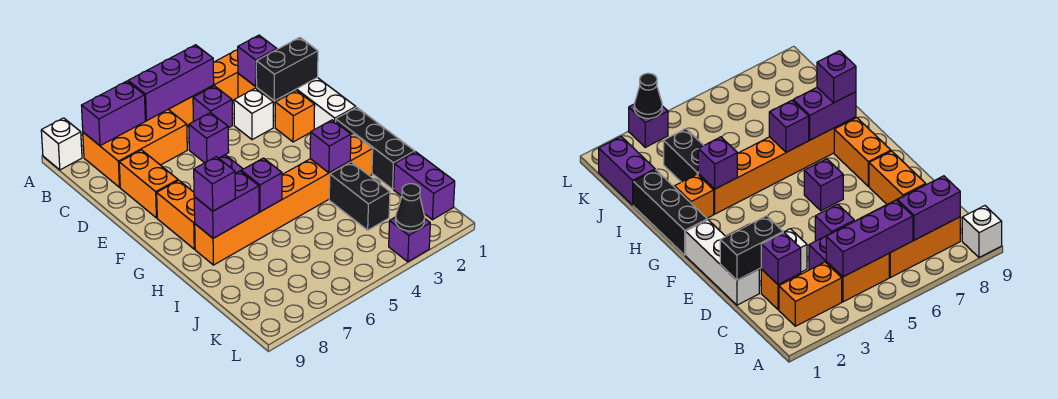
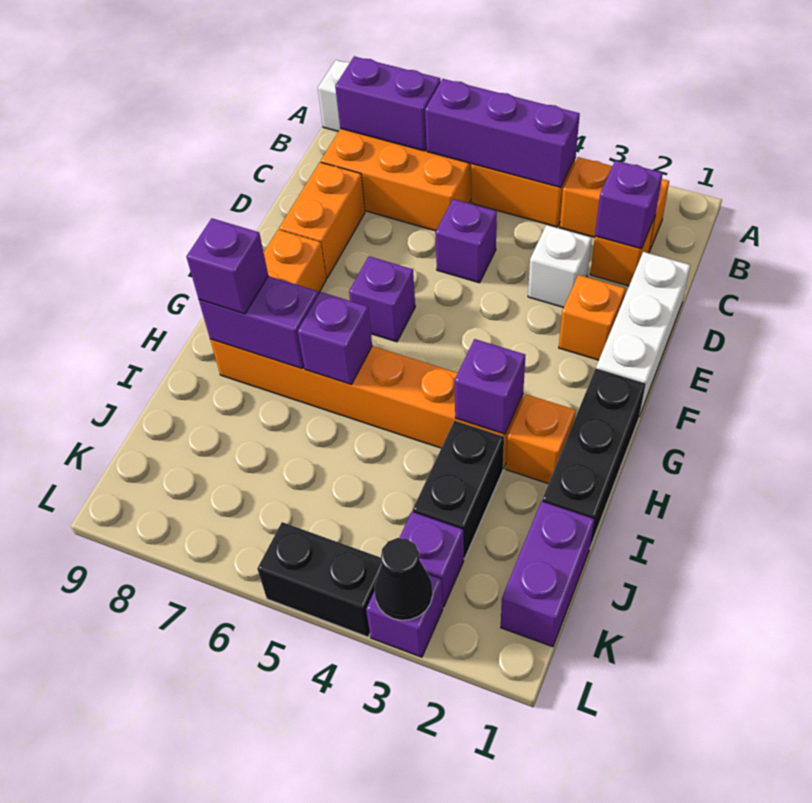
purple 1x1 brick [193,86,232,128] -> purple 1x1 brick moved to [400,512,464,607]
black 1x2 brick [256,38,318,101] -> black 1x2 brick moved to [257,522,382,637]

